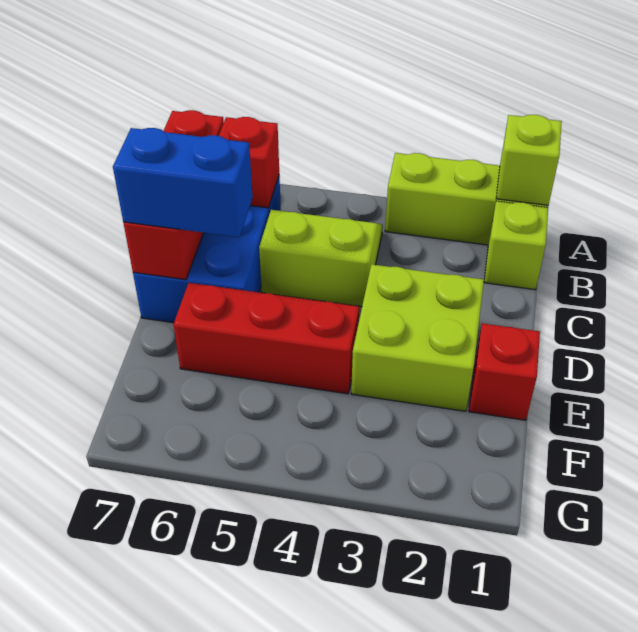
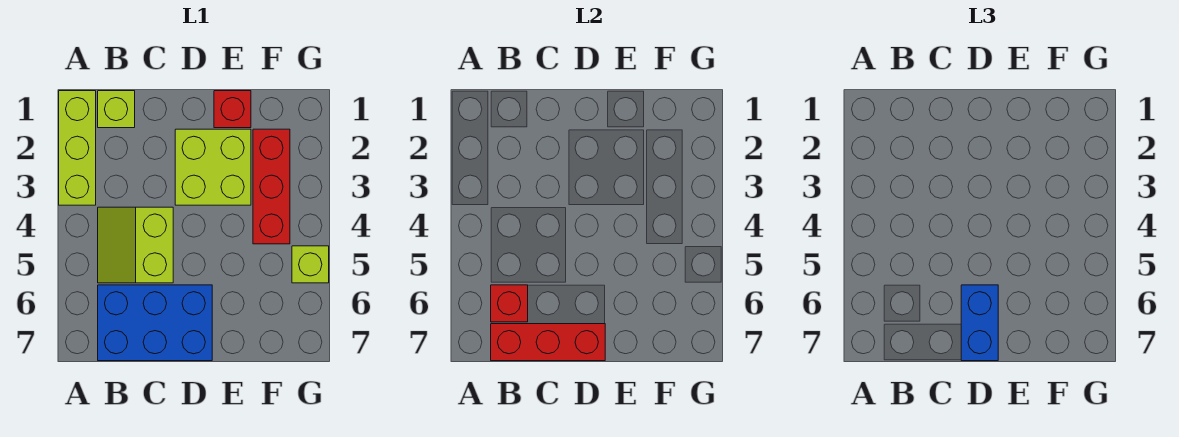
lime 1x1 brick [496,115,562,205] -> lime 1x1 brick moved to [292,246,329,283]
red 1x3 brick [173,283,359,394] -> red 1x3 brick moved to [253,129,290,244]

